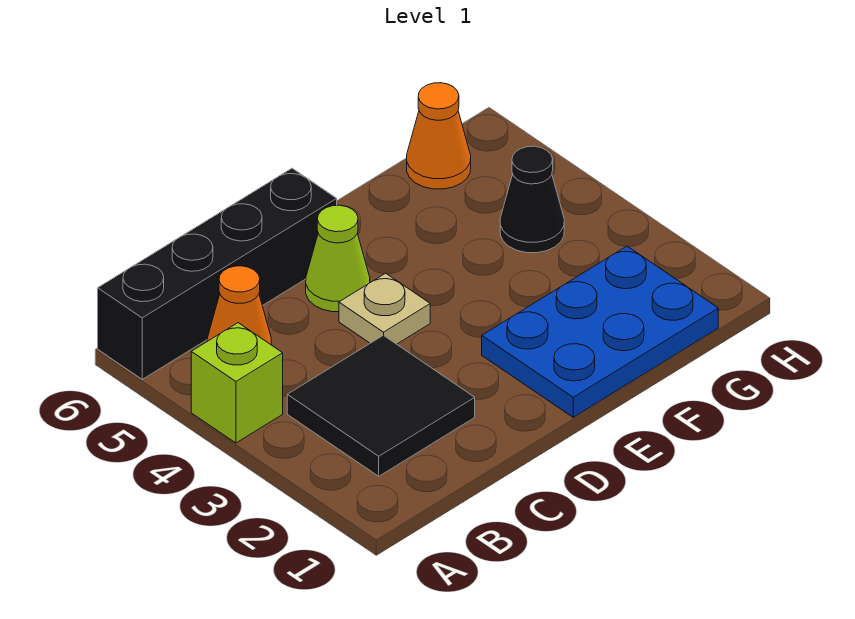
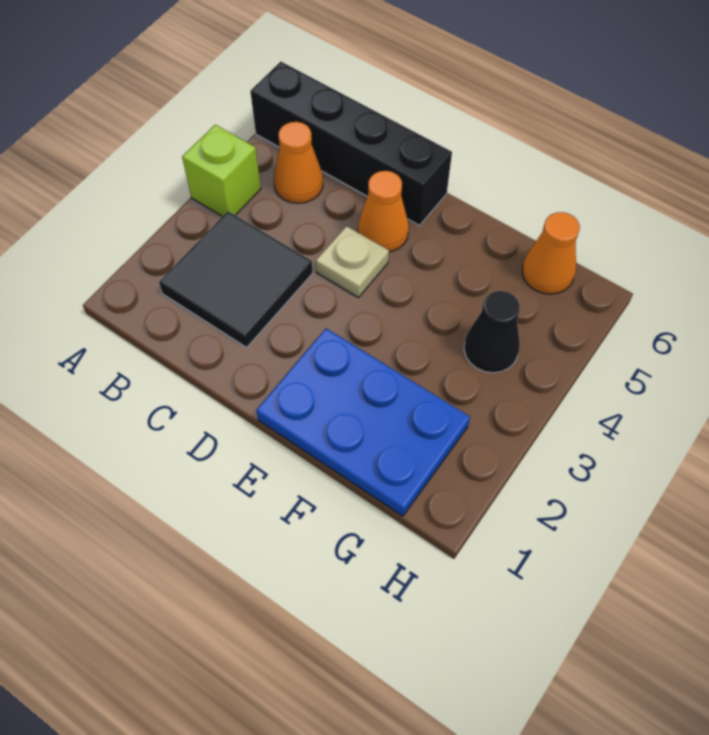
lime 1x1 cone [306,205,370,312] -> orange 1x1 cone [358,171,409,252]

